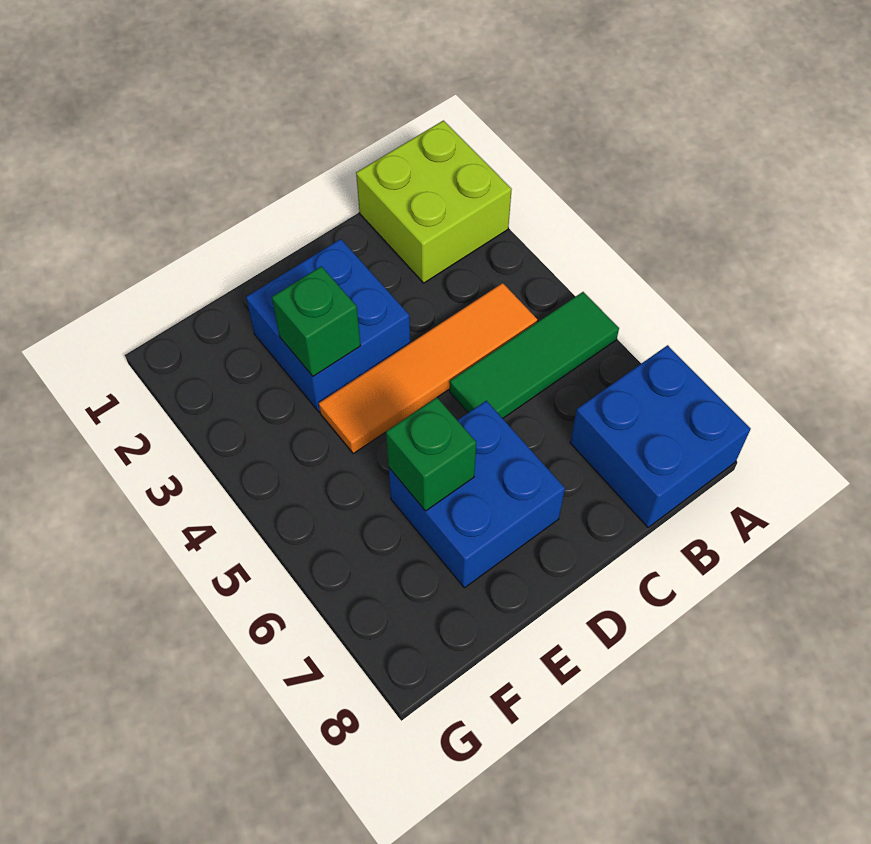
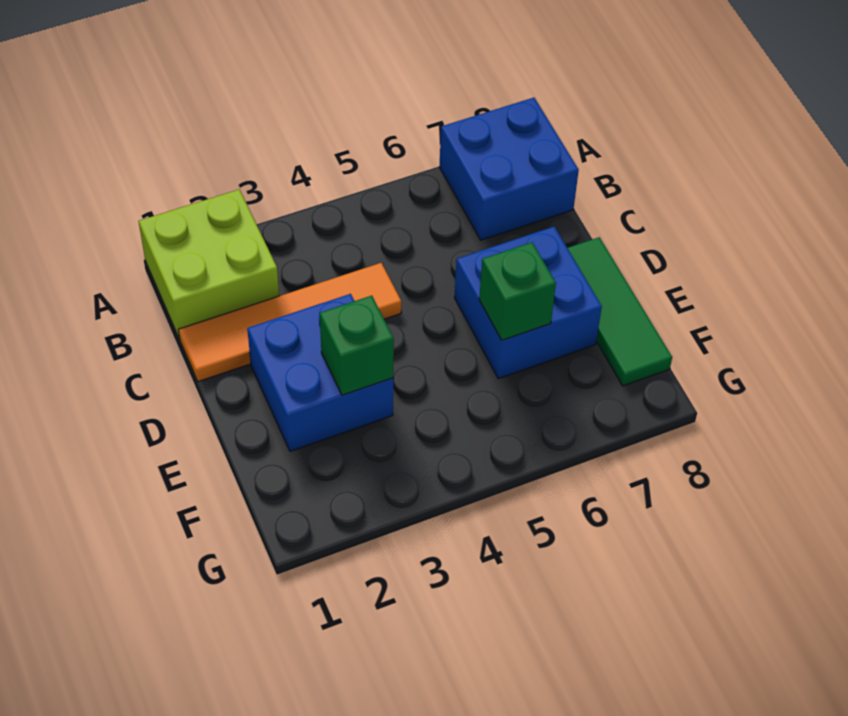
green 1x3 tile [450,292,619,418] -> green 1x3 tile moved to [568,237,672,386]
orange 1x4 tile [319,283,537,453] -> orange 1x4 tile turned to [178,263,401,382]

